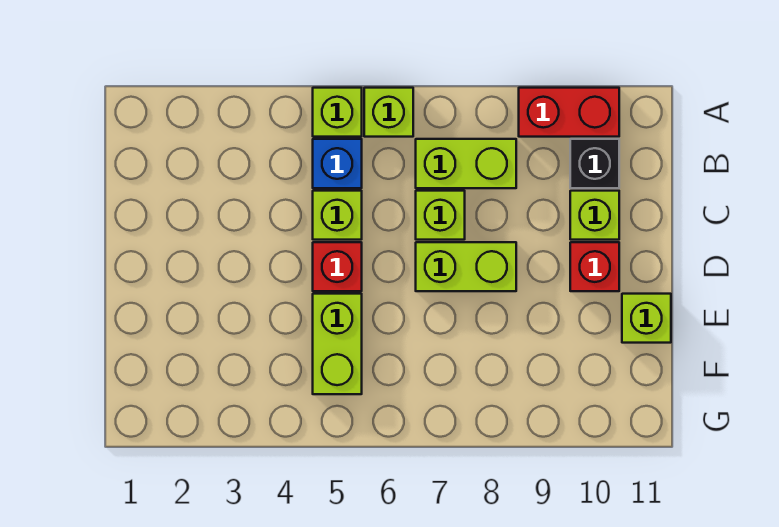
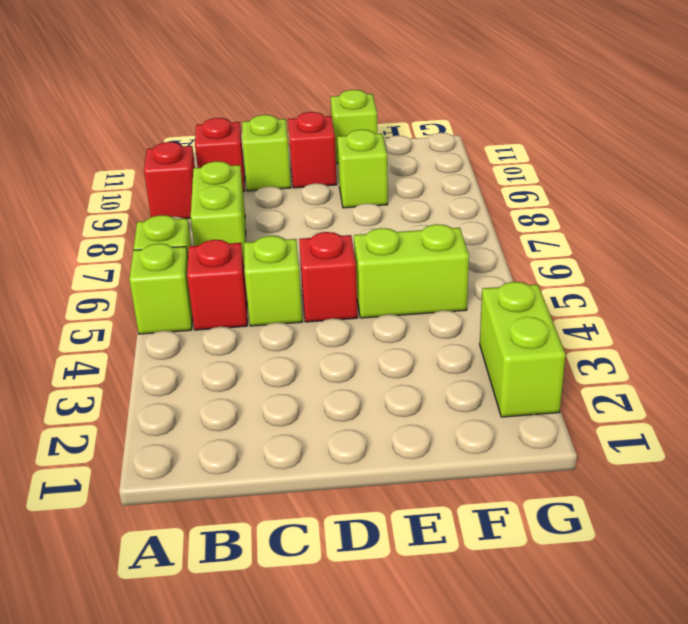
red 1x2 brick [519,88,619,137] -> red 1x1 brick [144,142,195,219]
blue 1x1 brick [313,139,362,188] -> red 1x1 brick [187,240,247,330]
black 1x1 brick [570,139,619,188] -> red 1x1 brick [195,118,245,191]
lime 1x1 brick [416,191,465,240] -> lime 1x1 brick moved to [337,130,388,208]
lime 1x2 brick [416,242,516,291] -> lime 1x2 brick moved to [480,282,566,417]

